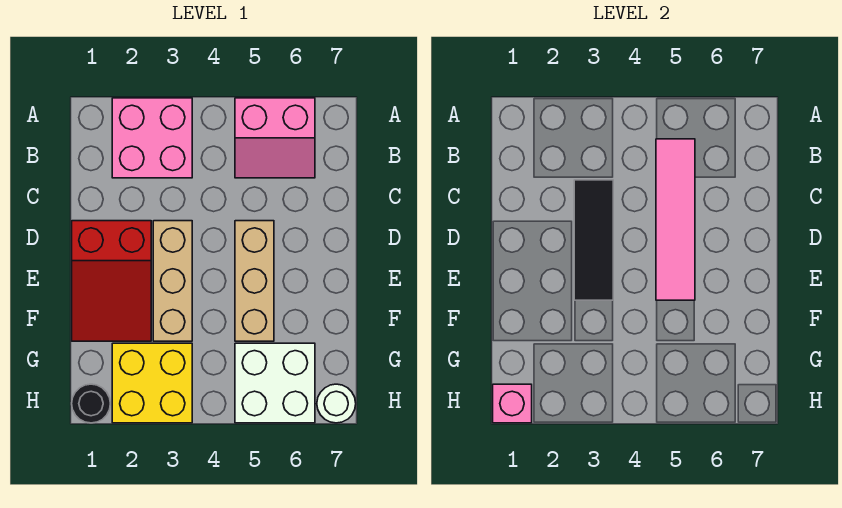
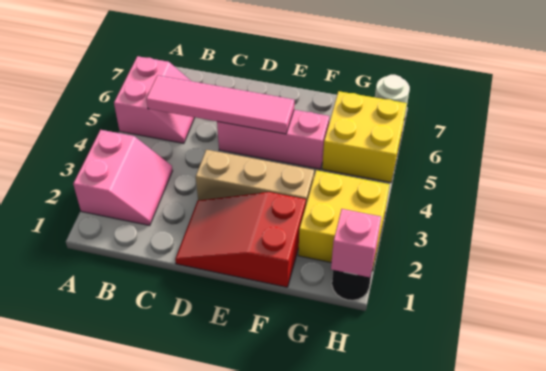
pink 2x2 brick [112,98,192,178] -> pink 2x2 slope [73,130,173,226]
black 1x3 tile [574,180,613,300] -> none
red 2x3 slope [72,221,151,341] -> red 2x3 slope turned to [175,192,306,287]
tan 1x3 brick [235,221,274,341] -> pink 1x3 brick [217,110,329,169]
white 2x2 brick [235,343,315,423] -> yellow 2x2 brick [322,91,407,182]

